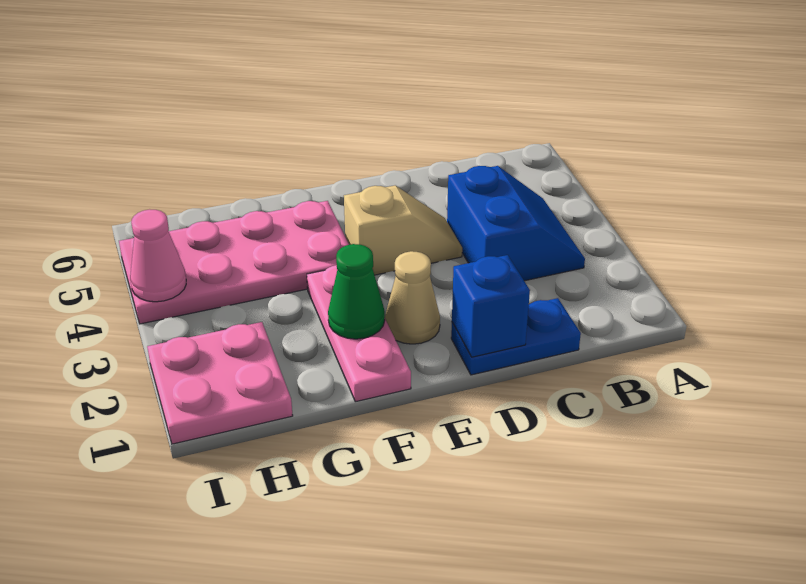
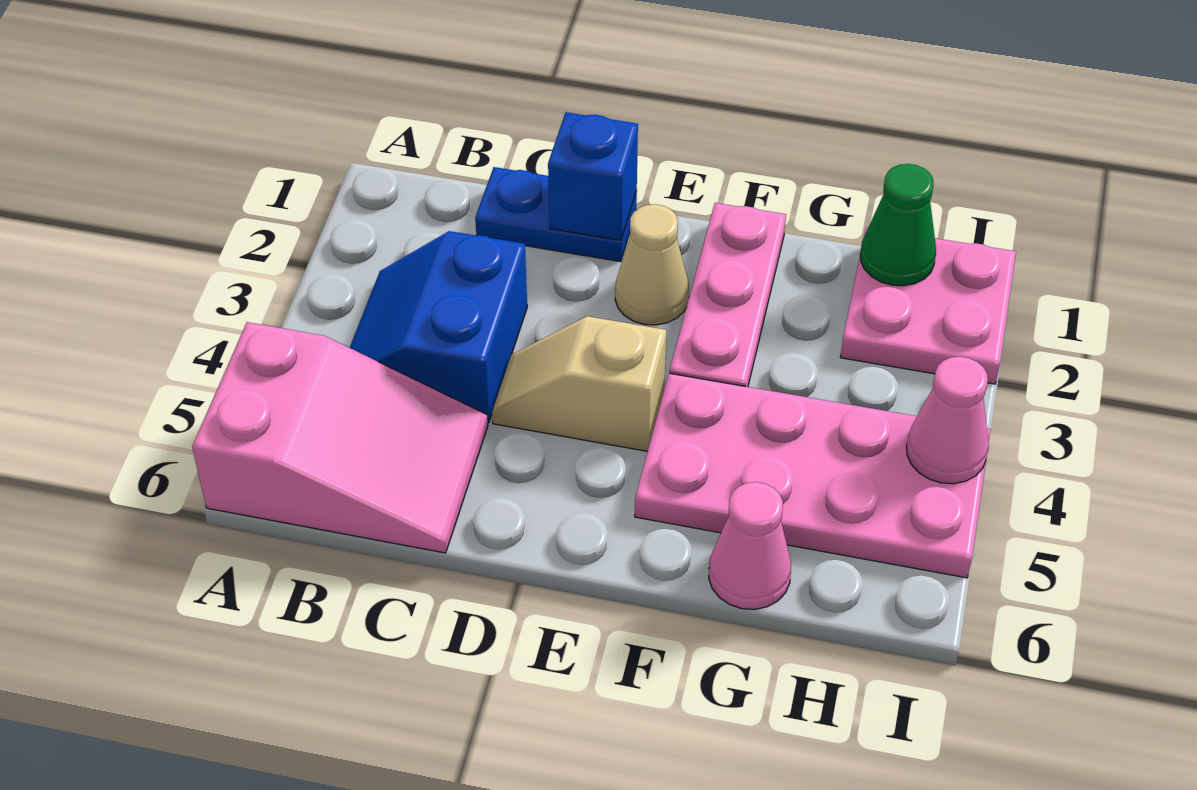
none -> pink 2x3 slope [192,322,488,553]
green 1x1 cone [328,244,385,339] -> green 1x1 cone moved to [861,164,936,286]
none -> pink 1x1 cone [709,482,791,609]

